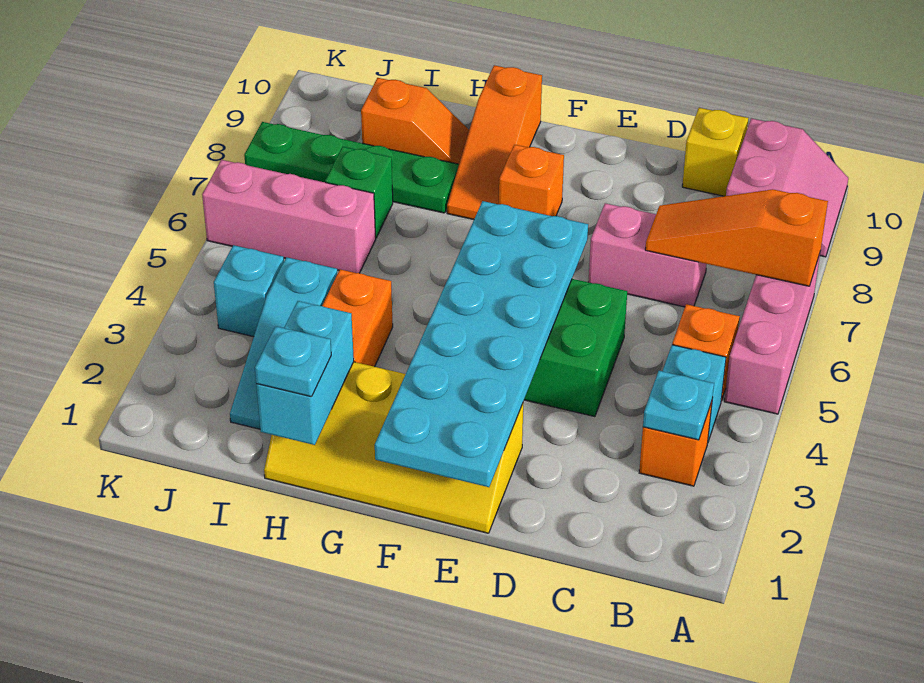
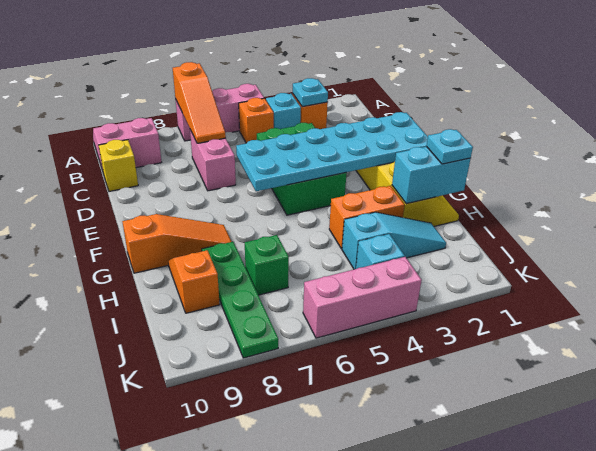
orange 1x1 brick [499,145,564,216] -> none
pink 1x3 brick [202,160,376,273] -> pink 1x3 brick turned to [303,257,422,338]

